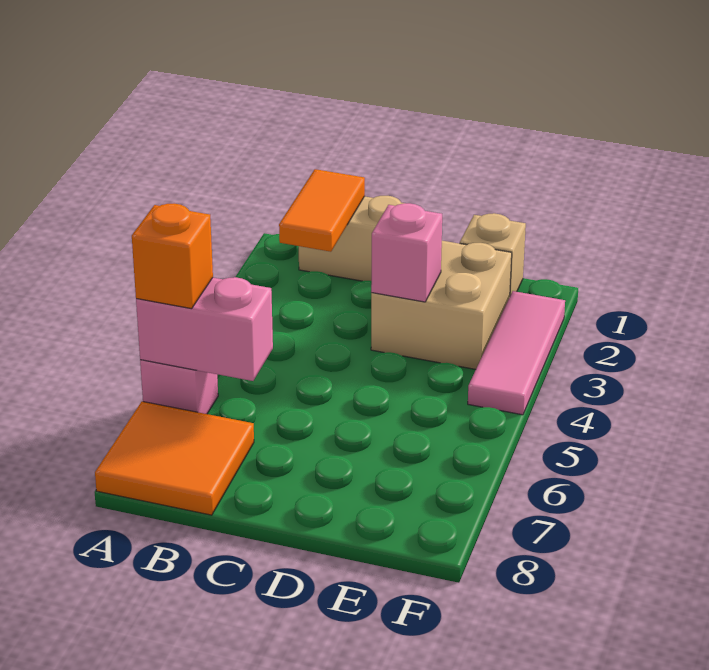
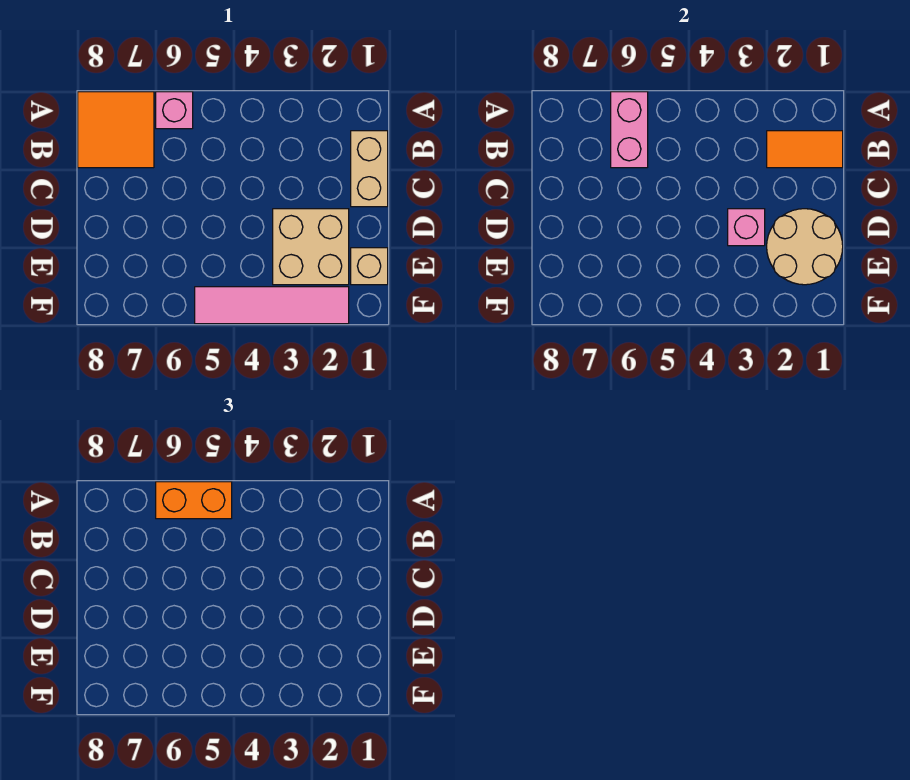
orange 1x1 brick [132,204,213,309] -> orange 1x2 brick [156,482,232,519]
none -> tan 2x2 round brick [767,209,843,285]
pink 1x3 tile [468,291,565,415] -> pink 1x4 tile [195,287,349,324]

